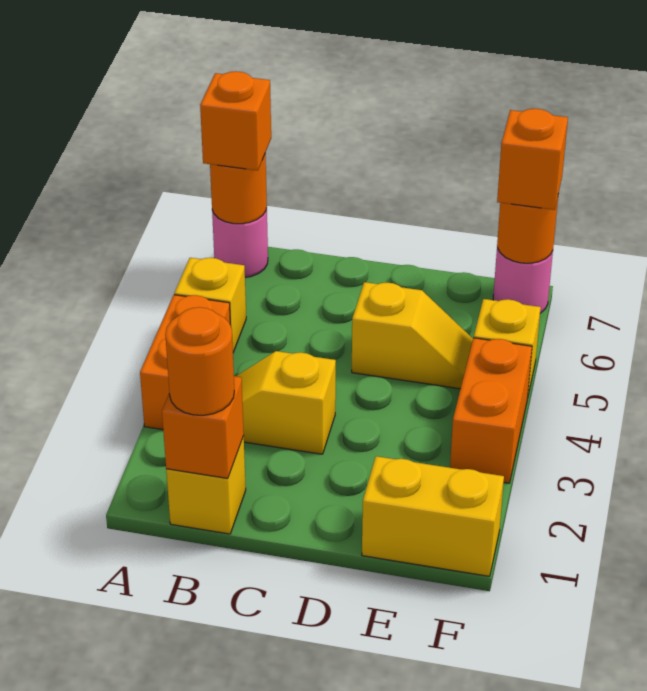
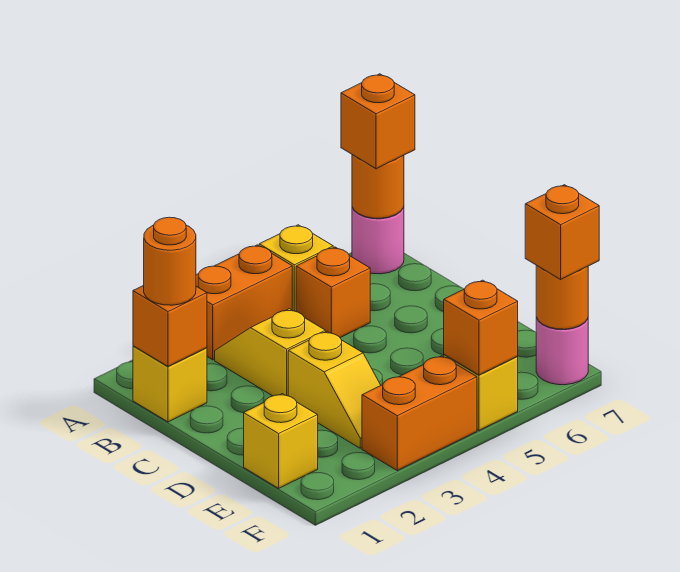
none -> orange 1x1 brick [296,247,370,338]
yellow 1x2 slope [352,282,473,389] -> yellow 1x2 slope moved to [288,332,381,448]
yellow 1x2 brick [362,456,504,576] -> yellow 1x1 brick [244,394,318,488]
none -> orange 1x1 brick [444,280,518,375]

